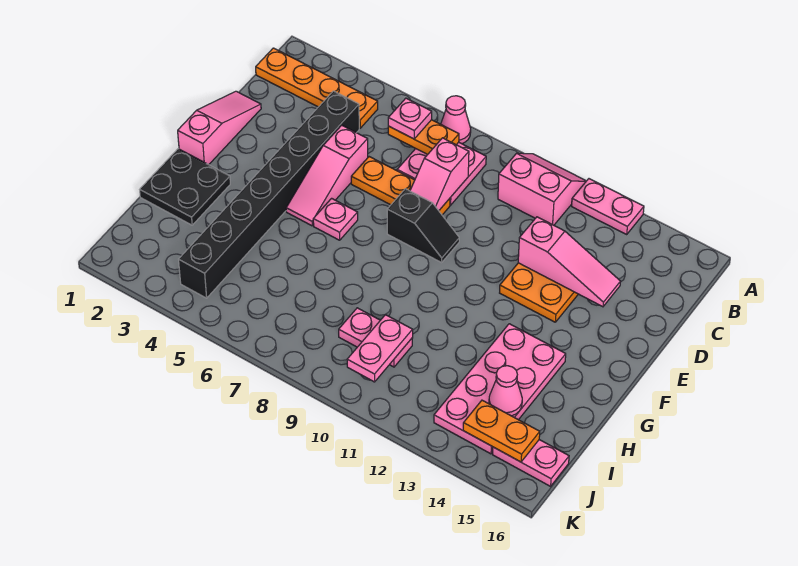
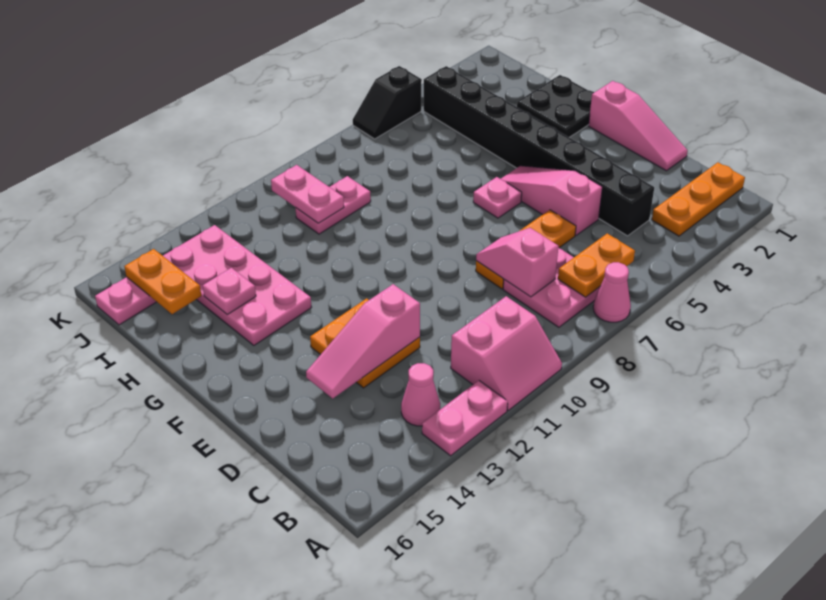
orange 1x4 plate [256,48,378,128] -> orange 1x3 plate [652,162,745,236]
pink 1x1 plate [388,98,432,139] -> pink 1x1 plate moved to [203,268,256,315]
black 1x2 slope [387,189,459,263] -> black 1x2 slope moved to [353,66,422,139]
pink 1x1 cone [489,366,522,416] -> pink 1x1 cone moved to [401,363,440,426]
orange 1x2 plate [463,400,540,462] -> orange 1x2 plate turned to [124,249,201,314]

